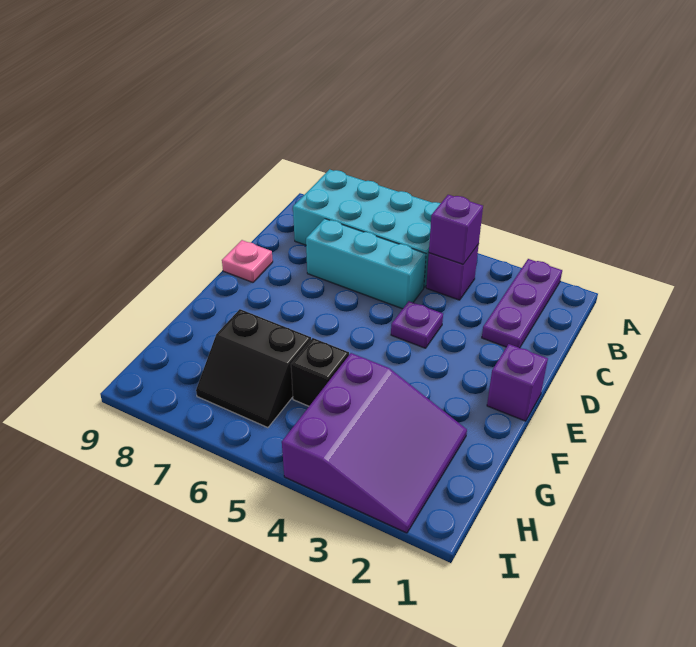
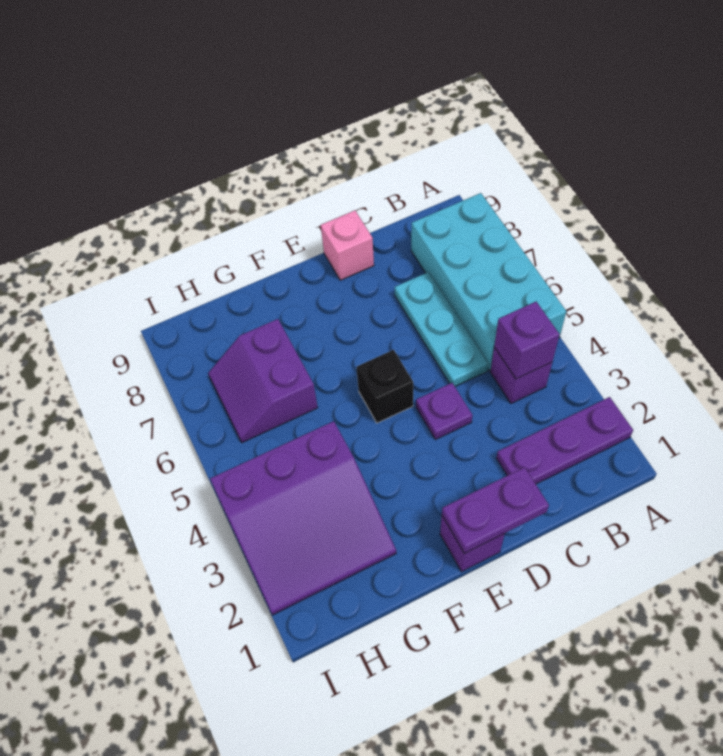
cyan 1x3 brick [306,219,426,309] -> cyan 1x3 plate [395,272,489,386]
none -> purple 1x2 plate [442,467,549,554]
pink 1x1 plate [222,240,273,282] -> pink 1x1 brick [321,210,374,280]
black 1x1 brick [291,338,349,406] -> black 1x1 brick moved to [356,350,413,423]
black 2x2 slope [196,309,311,428] -> purple 2x2 slope [208,319,318,443]

